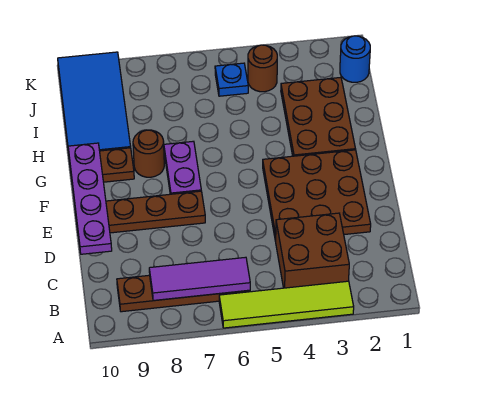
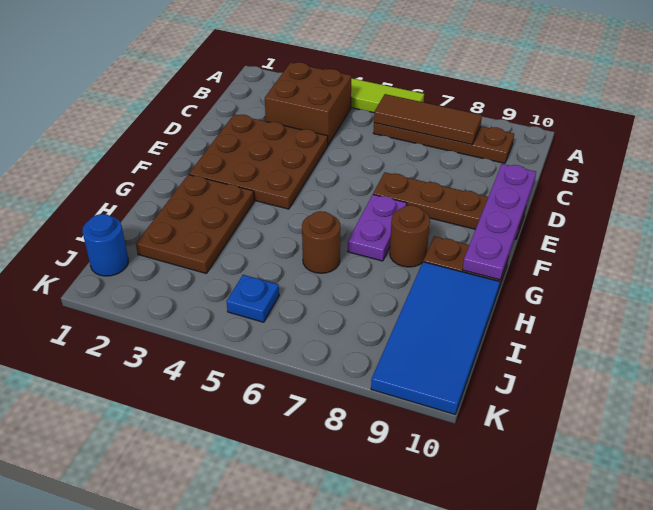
purple 1x3 tile [149,257,250,301] -> brown 1x3 tile [374,94,482,145]
brown 1x1 round brick [248,45,277,92] -> brown 1x1 round brick moved to [302,211,340,273]

